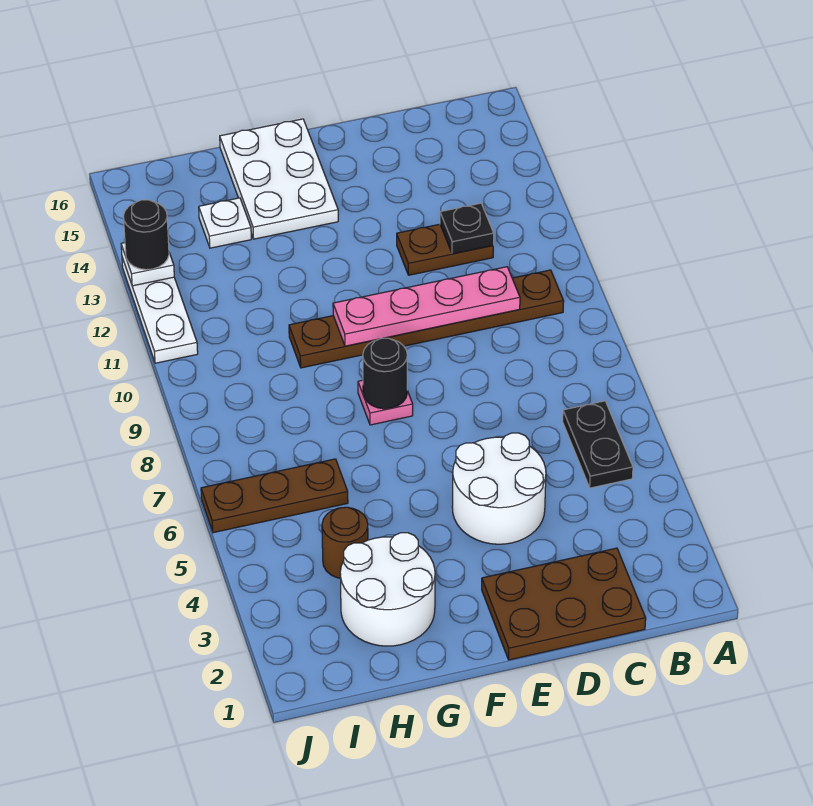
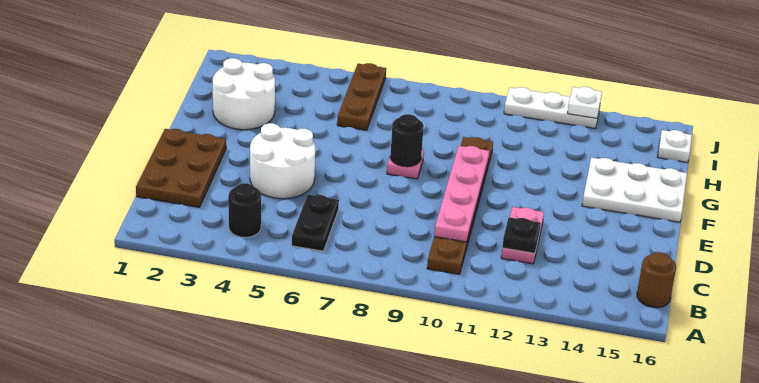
black 1x2 plate [563,401,633,488] -> black 1x2 plate turned to [292,195,339,251]
brown 1x2 plate [397,224,493,275] -> pink 1x2 plate [501,207,544,264]
brown 1x1 round brick [322,507,368,578] -> brown 1x1 round brick moved to [637,252,676,308]
white 1x1 plate [199,198,251,248] -> white 1x1 plate moved to [658,130,692,162]
black 1x1 round brick [123,200,169,270] -> black 1x1 round brick moved to [228,183,261,237]

